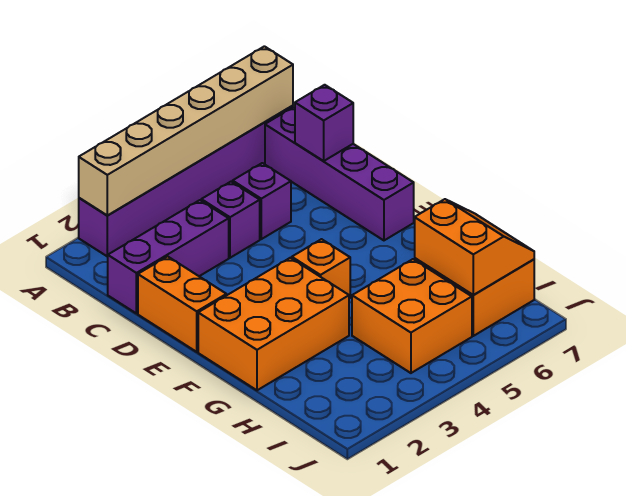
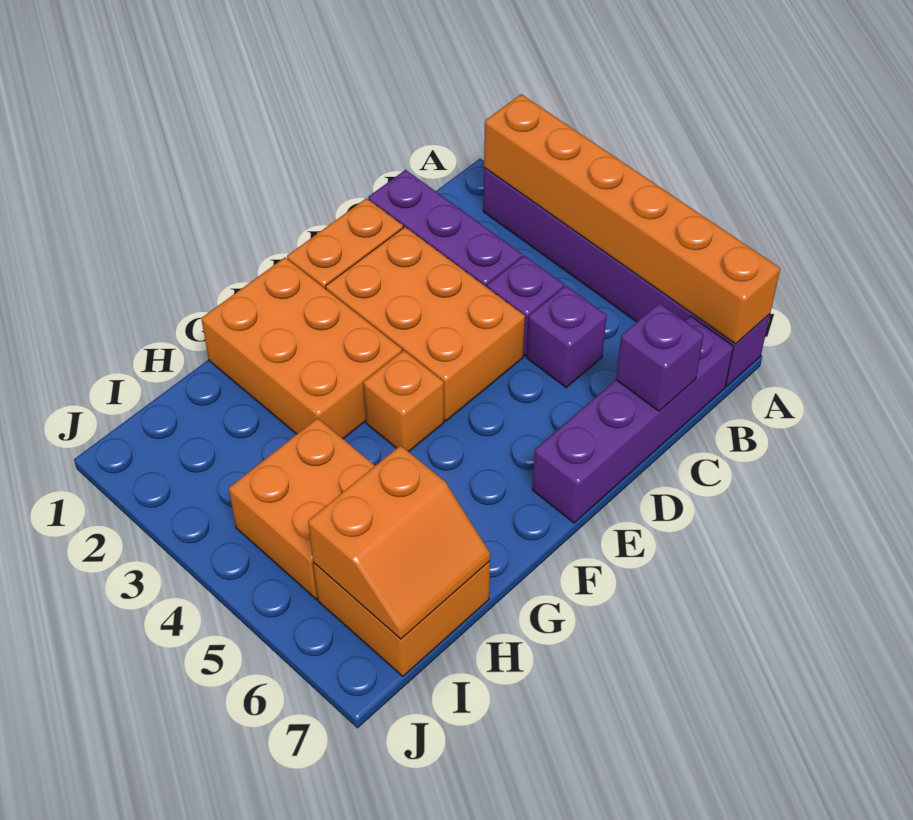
tan 1x6 brick [79,46,293,216] -> orange 1x6 brick [484,94,780,344]
none -> orange 2x3 brick [326,227,525,421]

